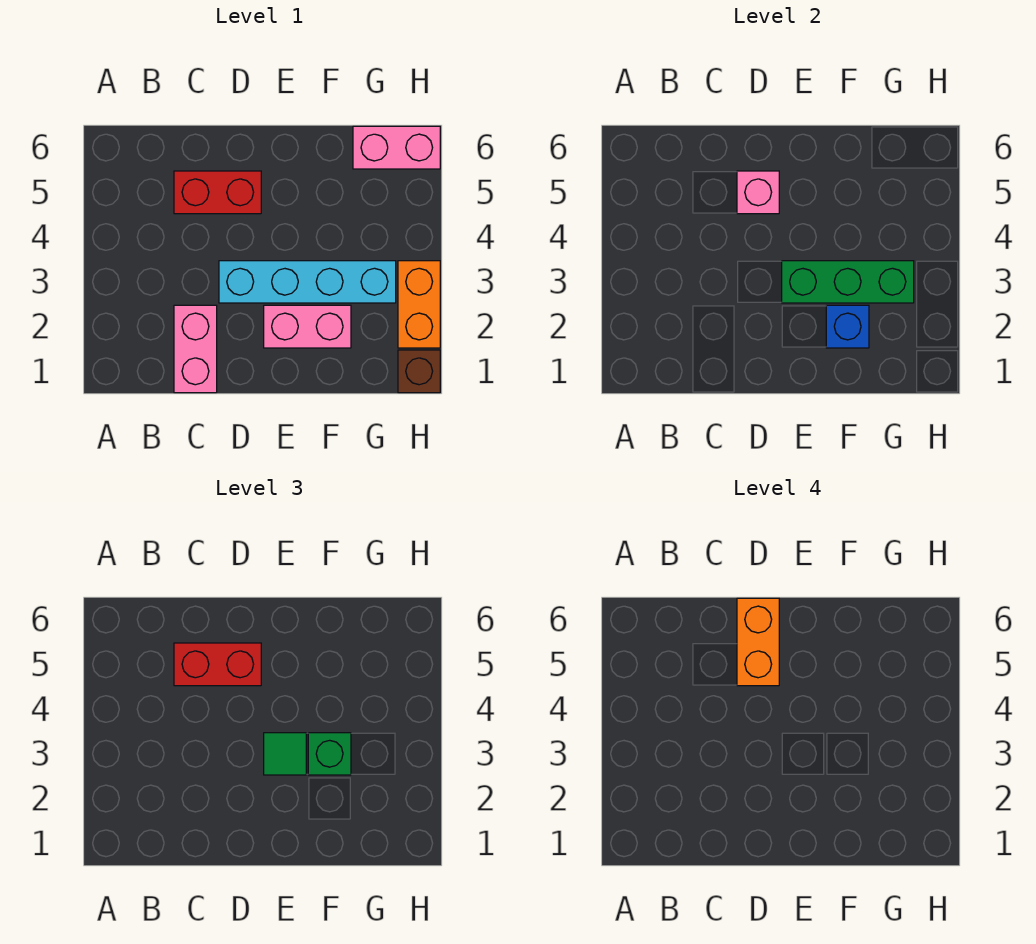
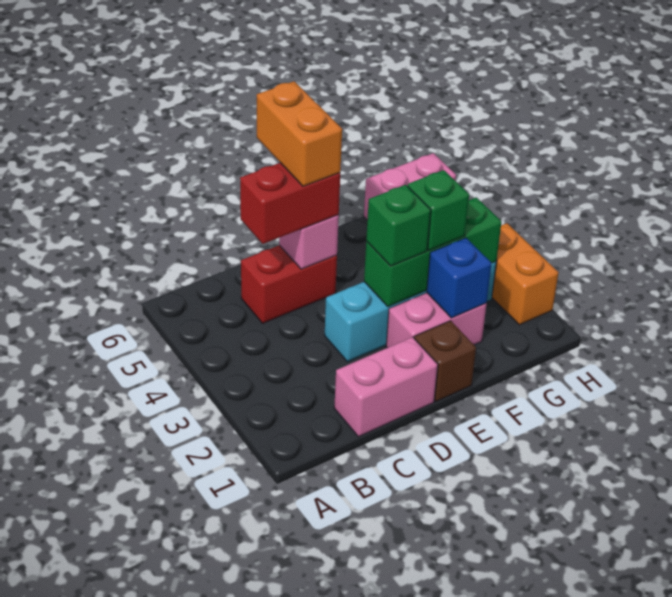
pink 1x2 brick [174,305,217,393] -> pink 1x2 brick turned to [334,337,438,437]
green 1x1 tile [264,733,306,775] -> green 1x1 brick [366,185,431,266]
brown 1x1 brick [398,350,440,393] -> brown 1x1 brick moved to [414,321,476,401]

